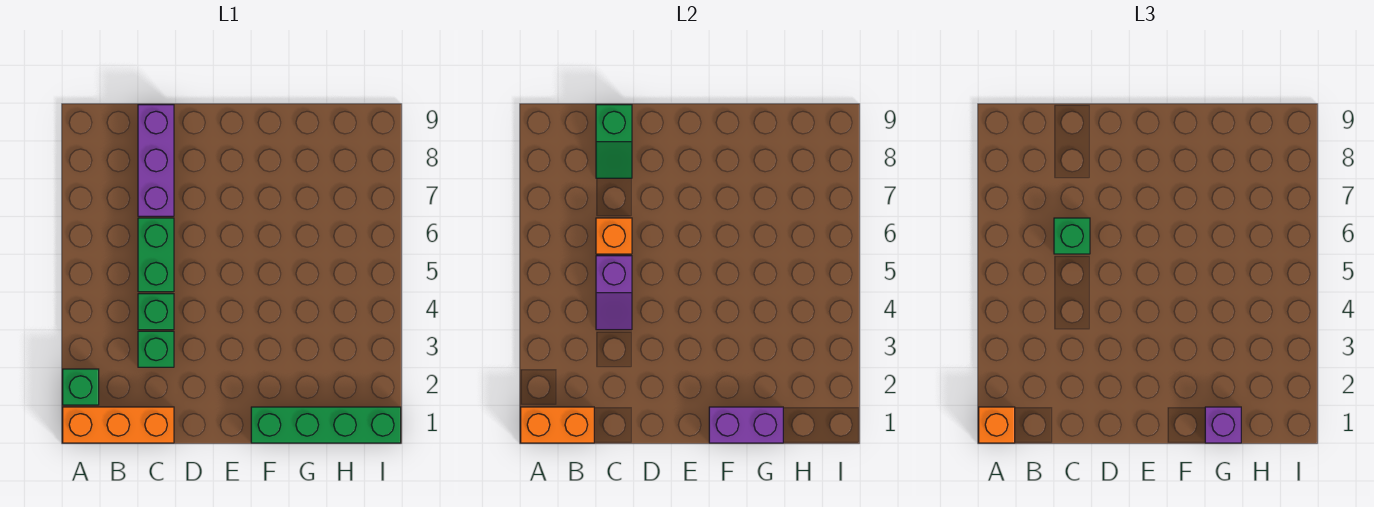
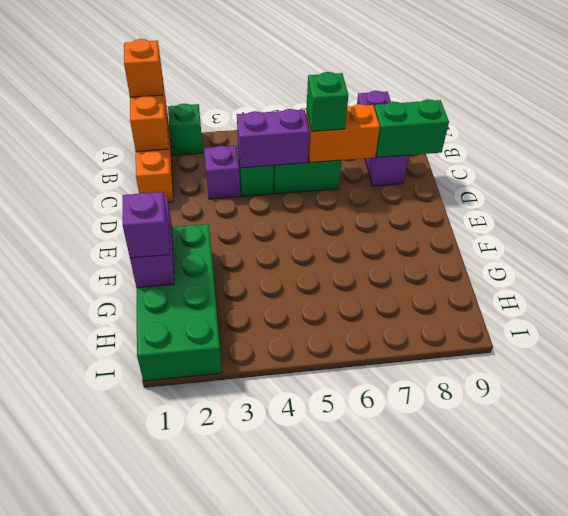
green 1x1 brick [138,331,174,367] -> purple 1x1 brick [204,146,240,199]
purple 1x2 slope [596,256,632,330] -> purple 1x2 brick [237,109,310,168]
orange 1x1 brick [596,218,632,254] -> orange 1x2 brick [306,104,380,163]
purple 1x3 brick [138,105,174,216] -> purple 1x3 brick turned to [357,91,409,186]
green 1x2 slope [596,105,632,178] -> green 1x2 brick [374,99,449,157]
green 1x4 brick [251,407,401,443] -> green 2x4 brick [137,224,222,381]

